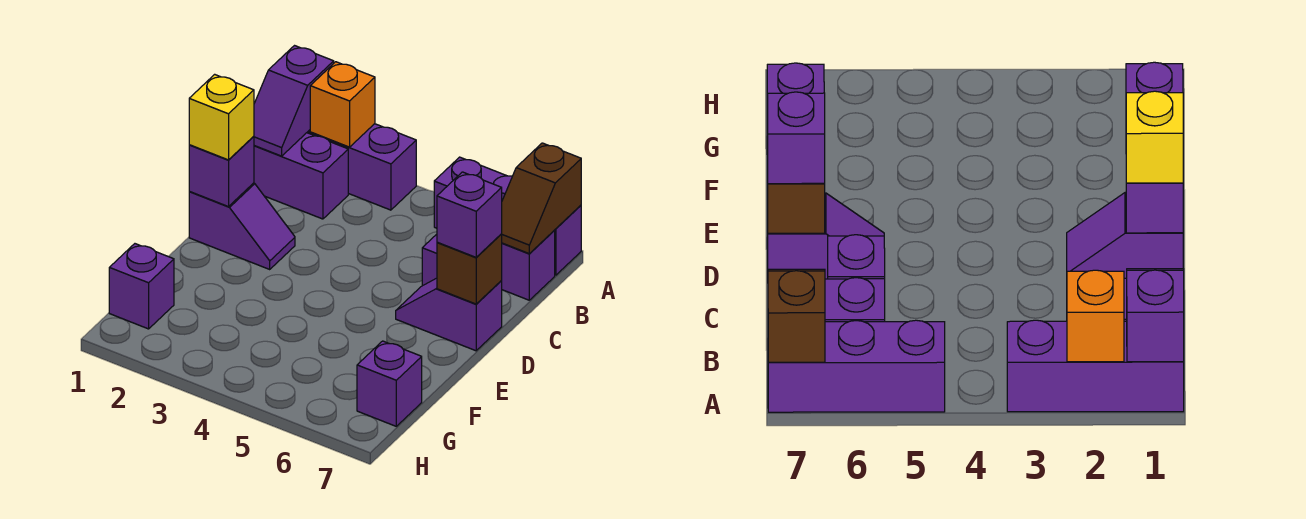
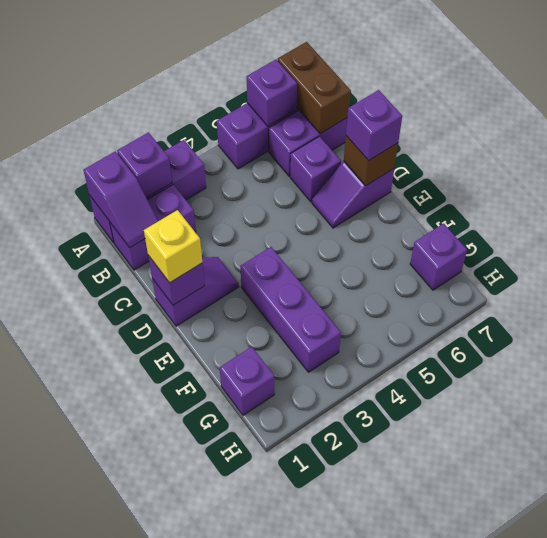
orange 1x1 brick [310,62,375,147] -> purple 1x1 brick [117,132,172,198]
none -> purple 1x1 brick [247,60,297,126]
brown 1x2 slope [502,143,581,253] -> brown 1x2 brick [278,42,351,134]
none -> purple 1x3 brick [240,247,341,372]

